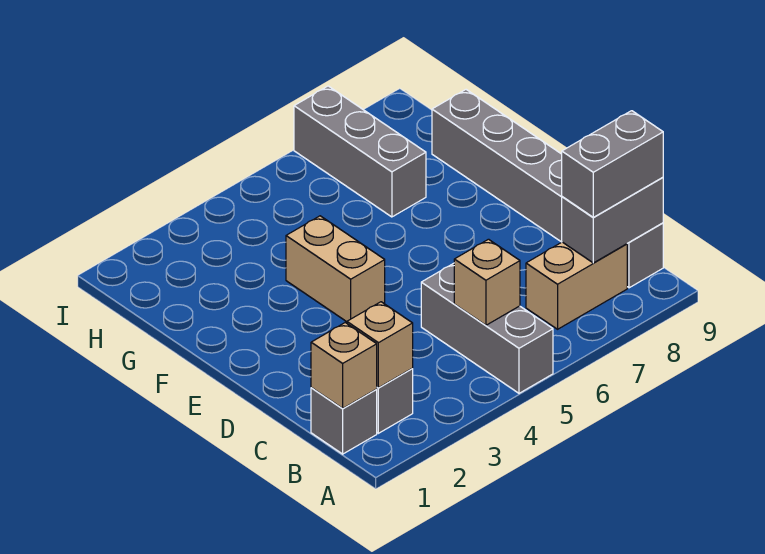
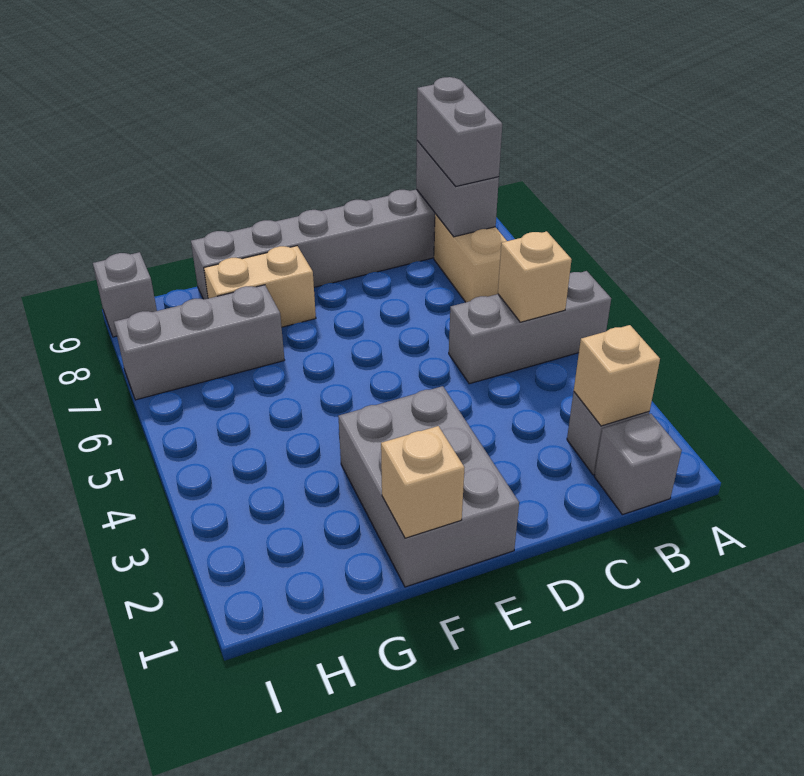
tan 1x1 brick [311,323,377,409] -> tan 1x1 brick moved to [381,426,464,538]
none -> grey 2x3 brick [338,386,519,587]
tan 1x2 brick [286,216,385,322] -> tan 1x2 brick moved to [204,246,316,327]
none -> grey 1x1 brick [93,252,157,337]

